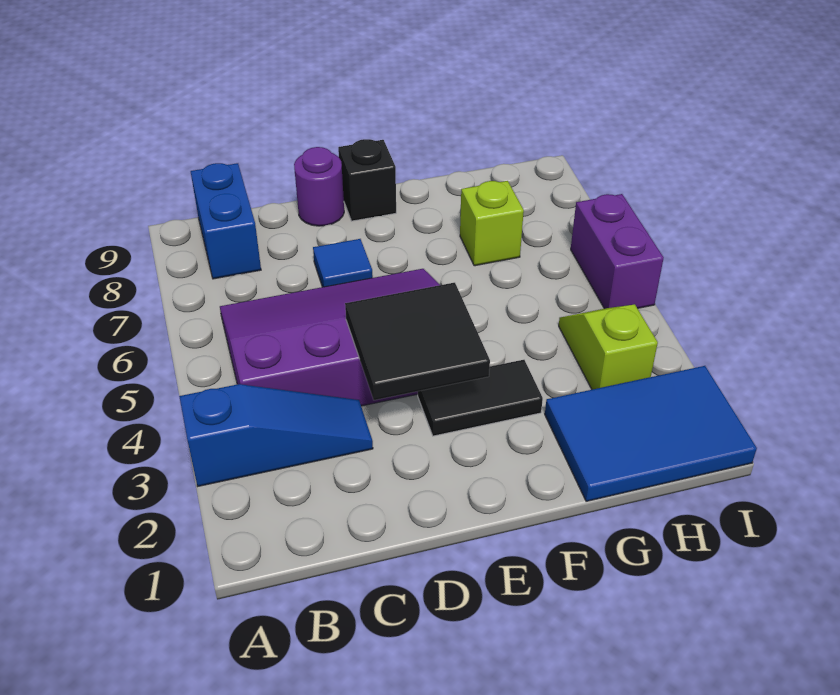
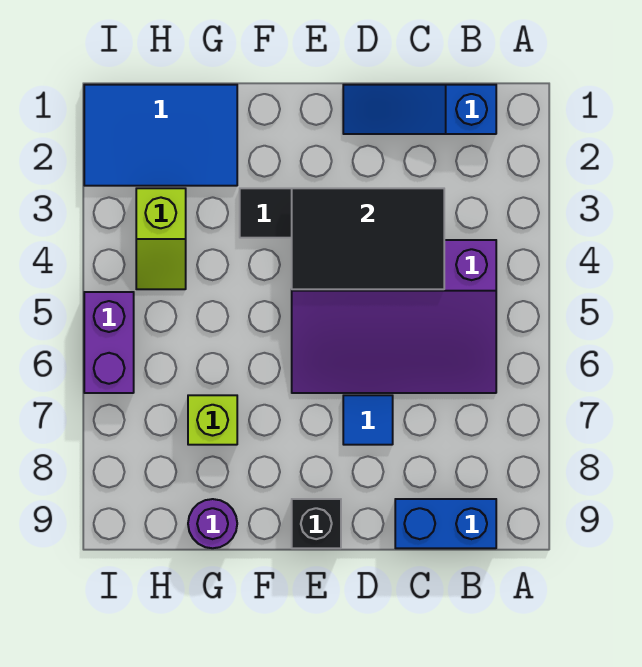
blue 1x3 slope [179,384,373,486] -> blue 1x3 slope moved to [343,85,496,134]
blue 1x2 brick [191,163,261,279] -> blue 1x2 brick turned to [395,499,496,548]
black 2x2 tile [345,283,490,400] -> black 2x3 tile [292,188,444,289]
purple 1x1 round brick [294,147,344,226] -> purple 1x1 round brick moved to [188,499,237,548]

